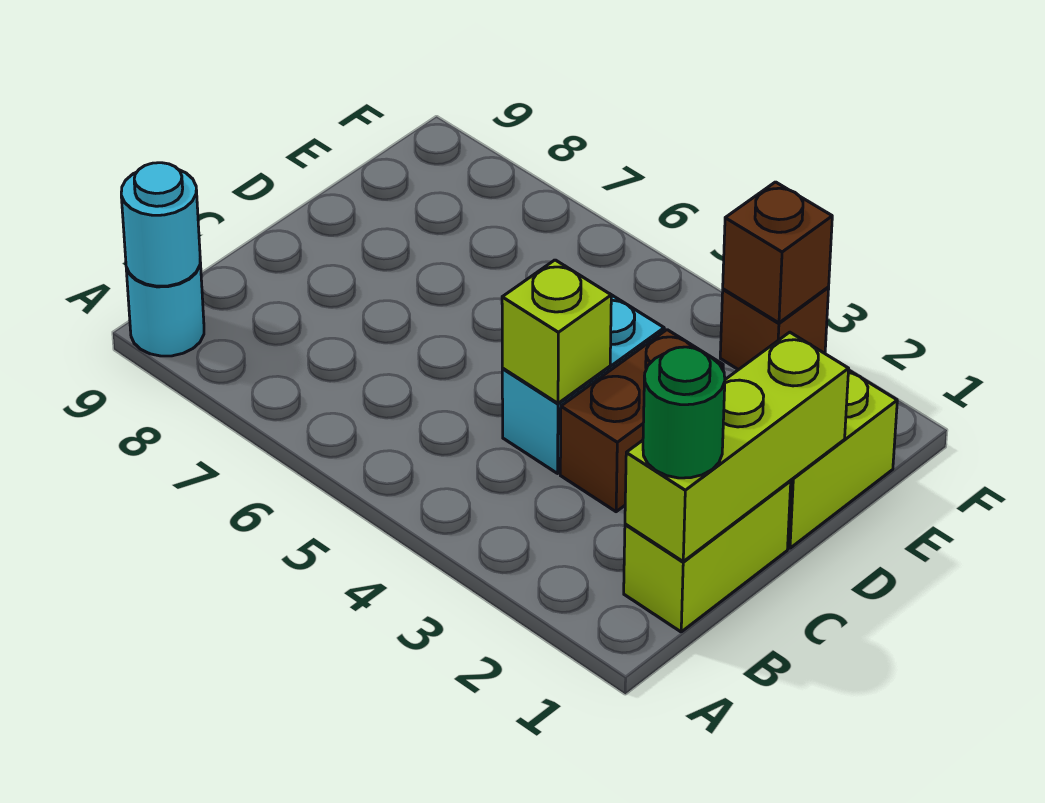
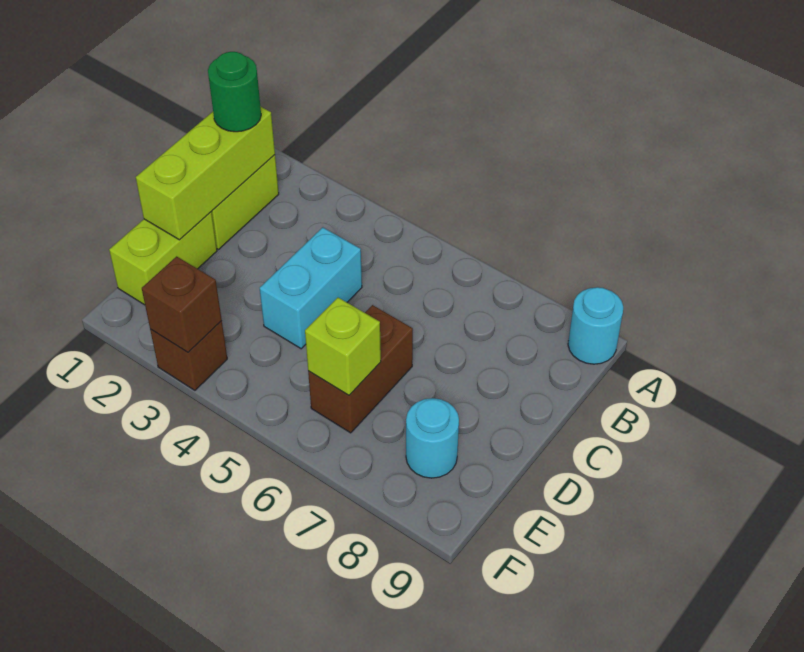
cyan 1x1 round brick [121,163,200,286] -> cyan 1x1 round brick moved to [406,398,459,478]
brown 1x2 brick [560,330,723,512] -> brown 1x2 brick moved to [308,305,413,433]
lime 1x1 brick [502,260,611,403] -> lime 1x1 brick moved to [305,298,381,395]

